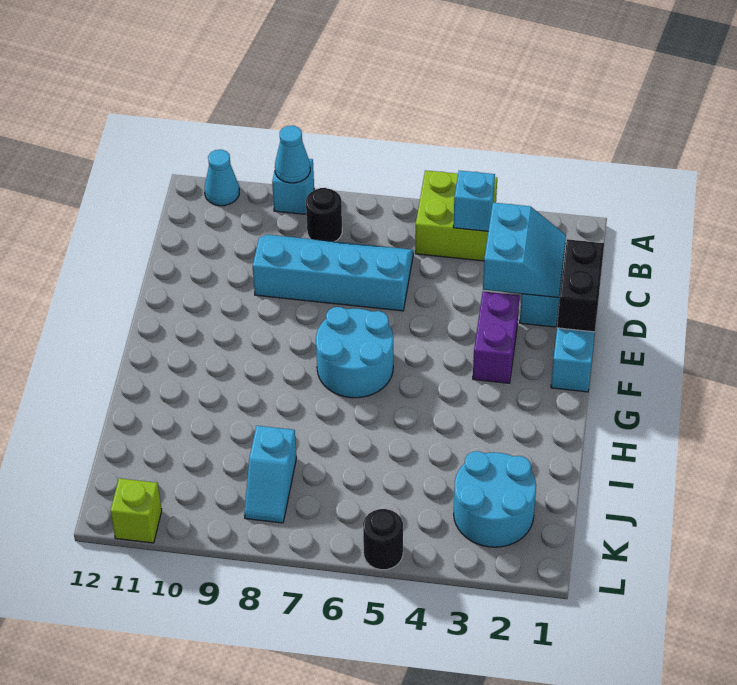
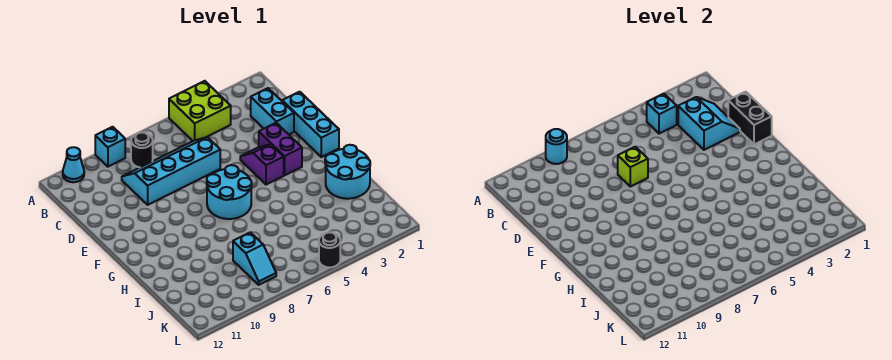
cyan 1x1 cone [275,126,310,183] -> cyan 1x1 round brick [546,129,567,164]
none -> purple 1x2 slope [240,144,284,185]
cyan 2x2 round brick [454,451,536,547] -> cyan 2x2 round brick moved to [325,145,370,199]
lime 1x1 brick [110,478,162,543] -> lime 1x1 brick moved to [618,147,648,187]

